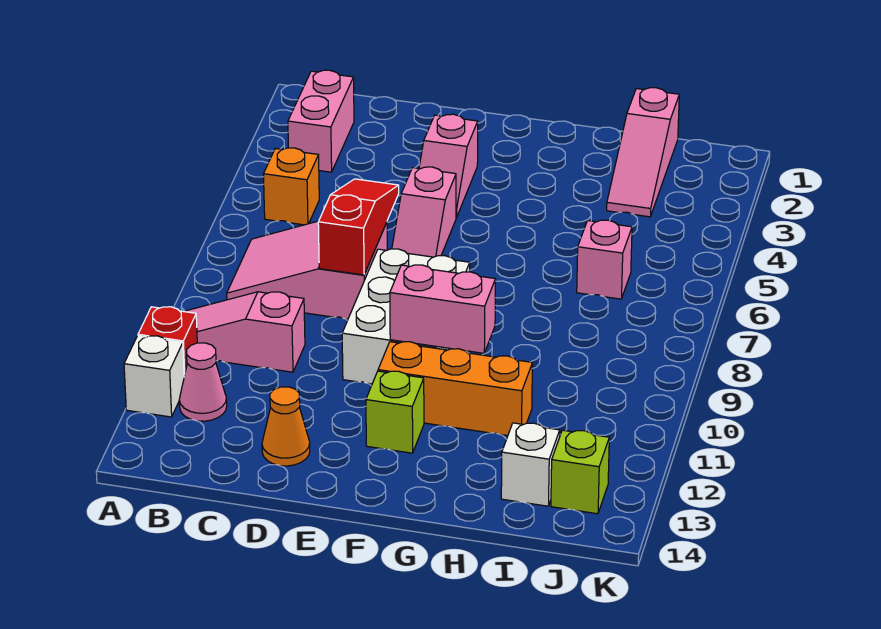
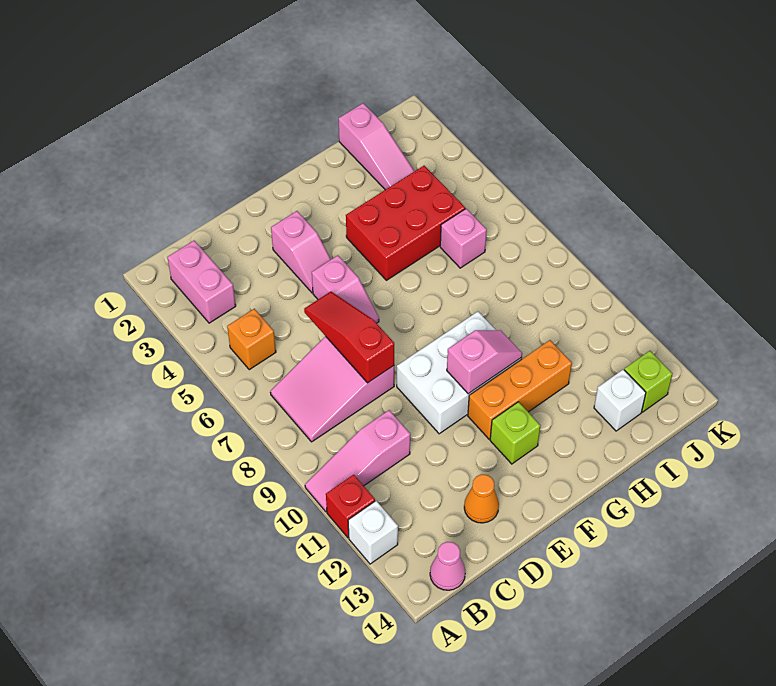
pink 1x1 cone [179,343,227,421] -> pink 1x1 cone moved to [430,542,465,590]
white 2x3 brick [342,249,470,384] -> white 2x3 brick turned to [397,312,522,434]
pink 1x2 brick [390,265,496,353] -> pink 1x2 slope [447,330,522,394]
none -> red 2x3 brick [346,166,465,280]

